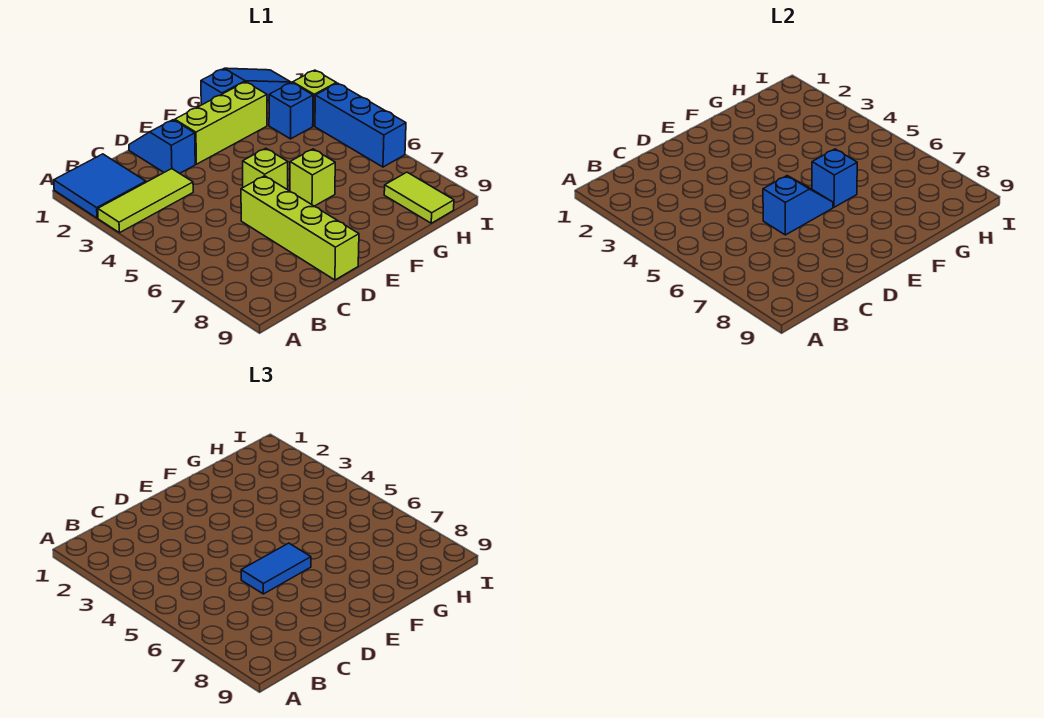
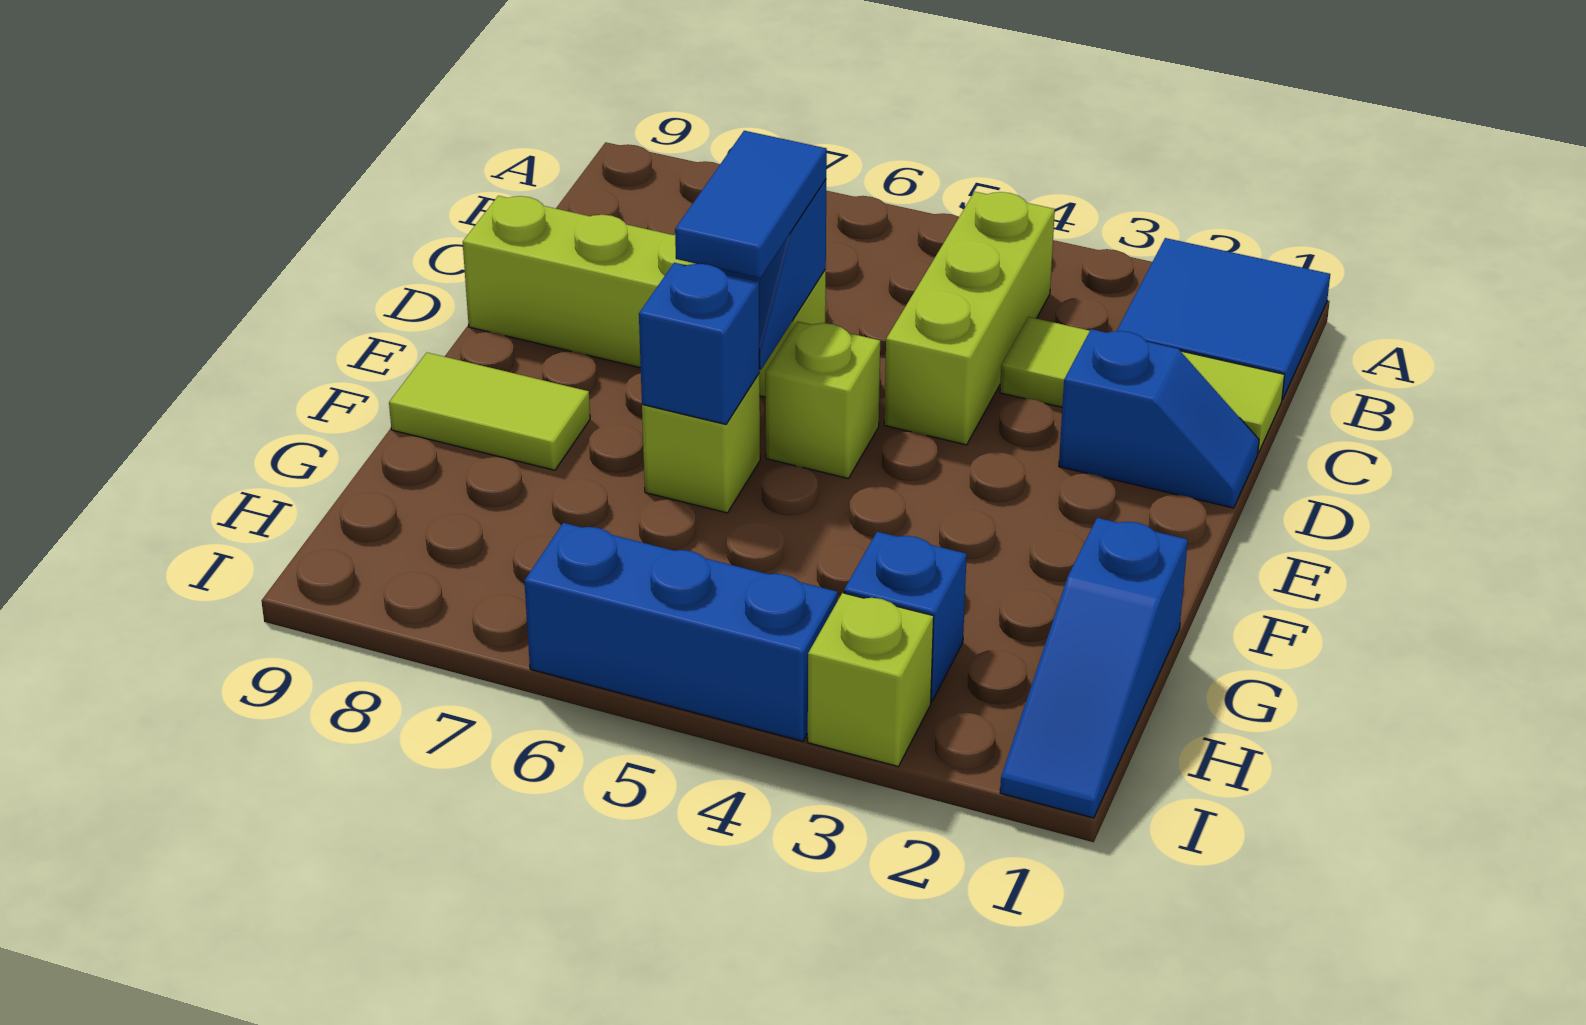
lime 1x3 tile [98,169,193,233] -> lime 1x3 tile turned to [1000,317,1285,453]
lime 1x3 brick [175,82,267,164] -> lime 1x3 brick moved to [884,192,1055,445]
lime 1x2 tile [384,172,454,223] -> lime 1x2 tile moved to [389,353,590,470]

